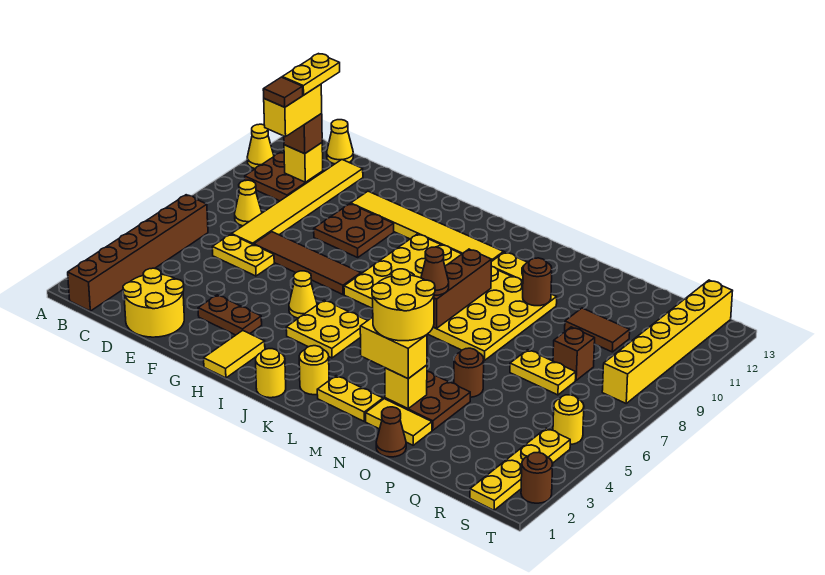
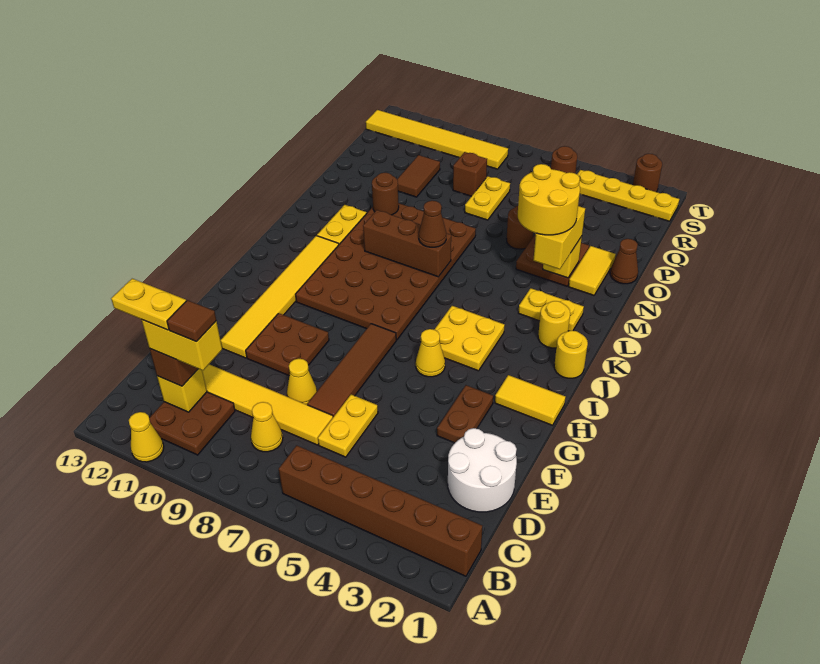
yellow 1x1 cone [327,120,353,164] -> yellow 1x1 cone moved to [287,359,317,405]
yellow 2x2 round brick [123,268,184,337] -> white 2x2 round brick [448,428,517,512]
yellow 4x6 plate [344,234,557,361] -> brown 4x6 plate [296,203,476,340]
yellow 1x2 plate [317,376,383,421] -> yellow 1x2 plate turned to [518,288,584,331]
yellow 1x1 round brick [553,395,584,445] -> brown 1x1 round brick [551,146,577,173]
yellow 1x6 brick [602,280,732,403] -> yellow 1x6 tile [366,110,508,169]

